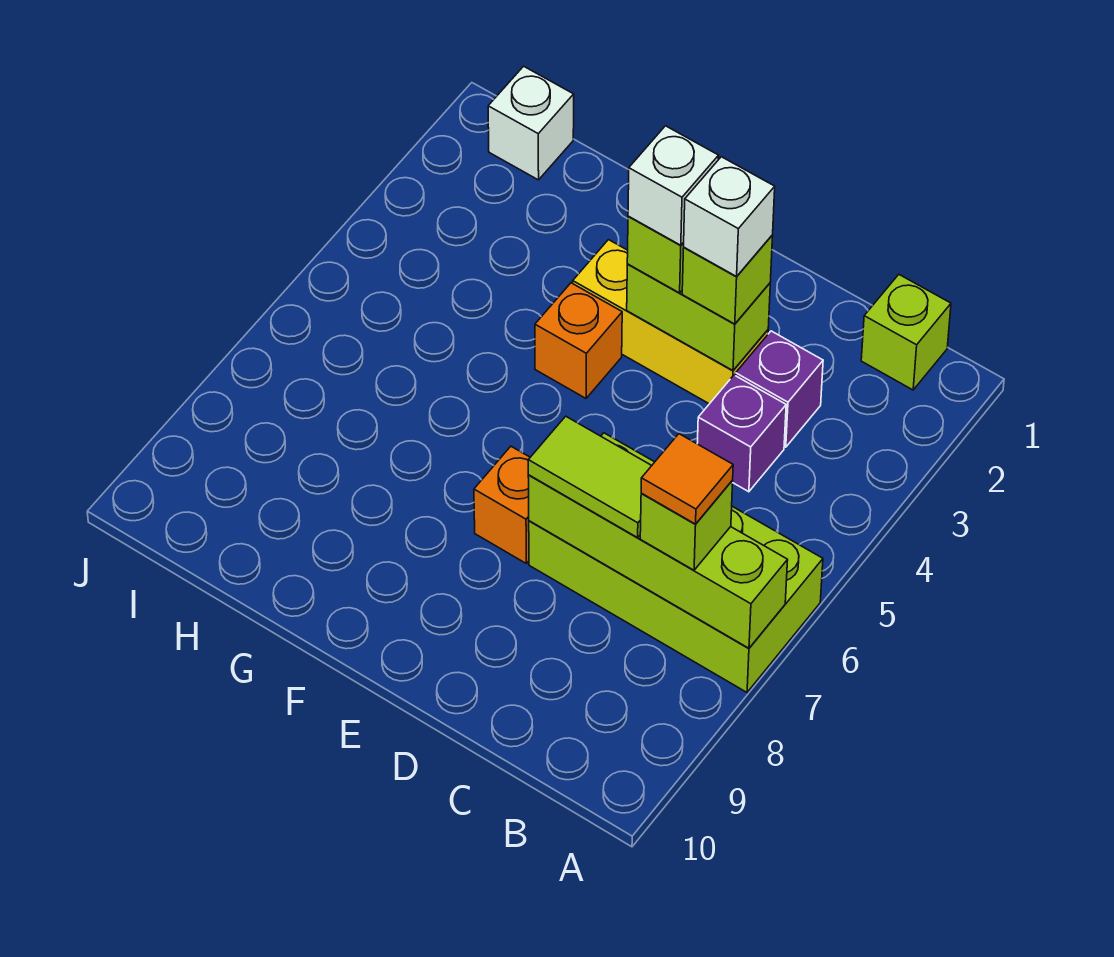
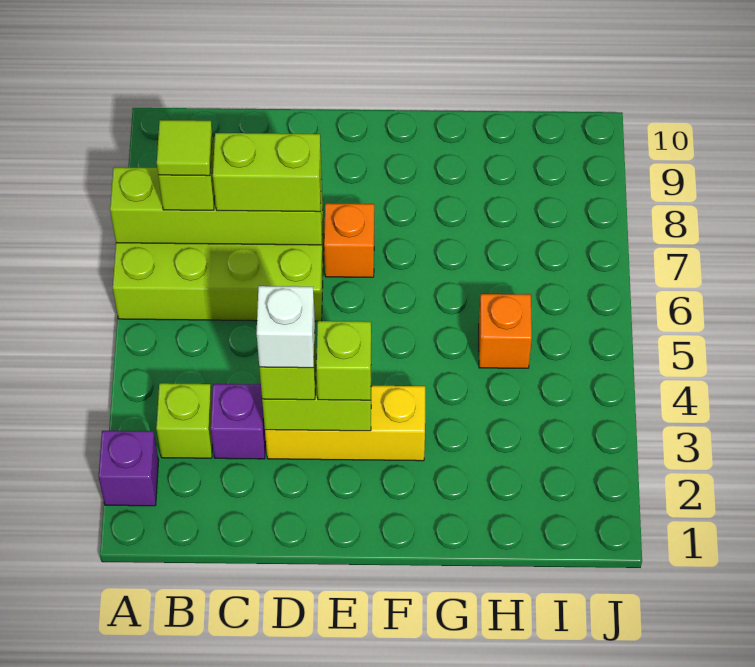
lime 1x1 brick [861,275,951,390] -> lime 1x1 brick moved to [156,383,212,458]
orange 1x1 tile [641,434,733,524] -> lime 1x1 tile [157,120,212,176]
purple 1x1 brick [697,375,786,492] -> purple 1x1 brick moved to [99,431,159,506]
lime 1x2 tile [528,416,652,538] -> lime 1x2 brick [213,133,321,212]
white 1x1 brick [628,126,719,245] -> none
orange 1x1 brick [535,283,622,398] -> orange 1x1 brick moved to [479,294,532,368]
white 1x1 brick [488,66,574,180] -> none

